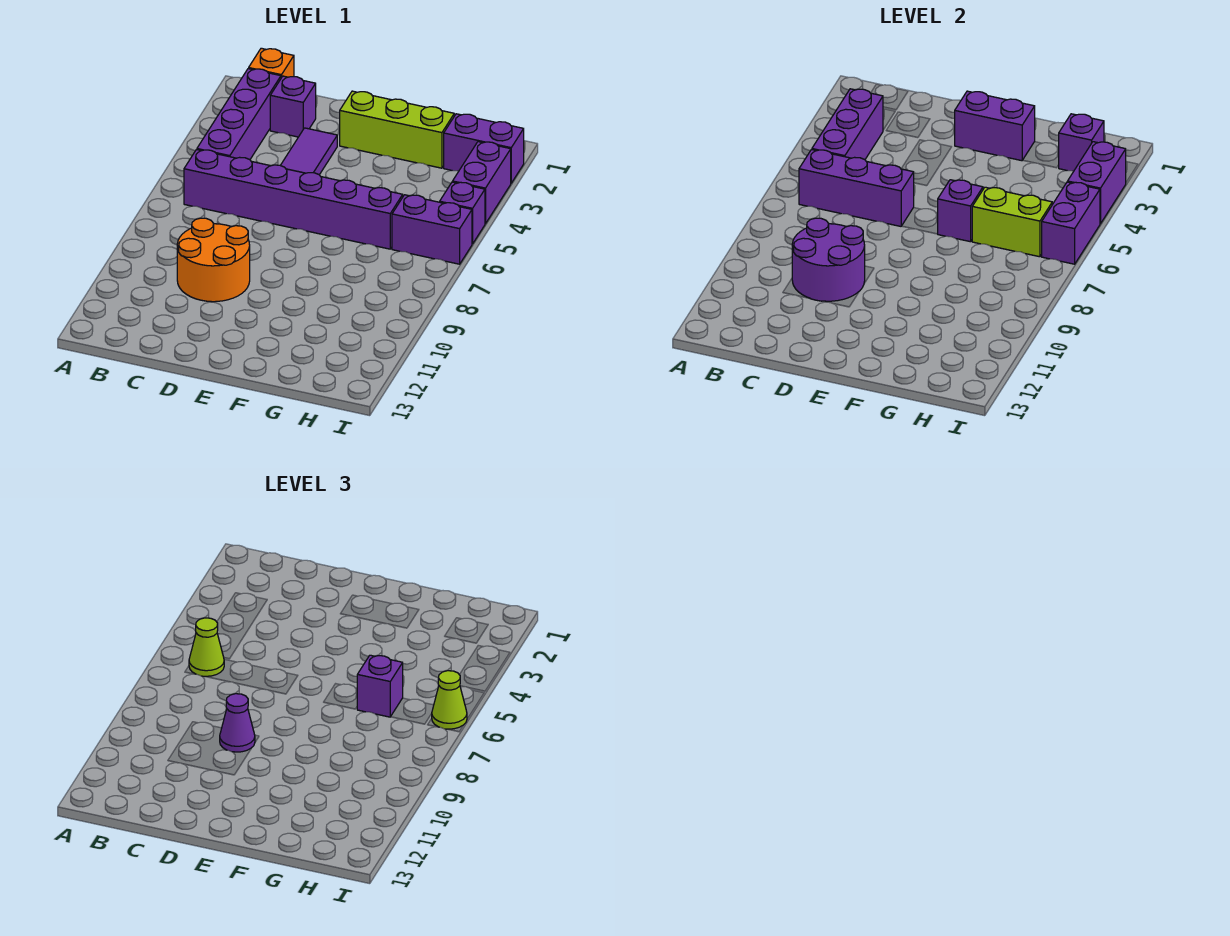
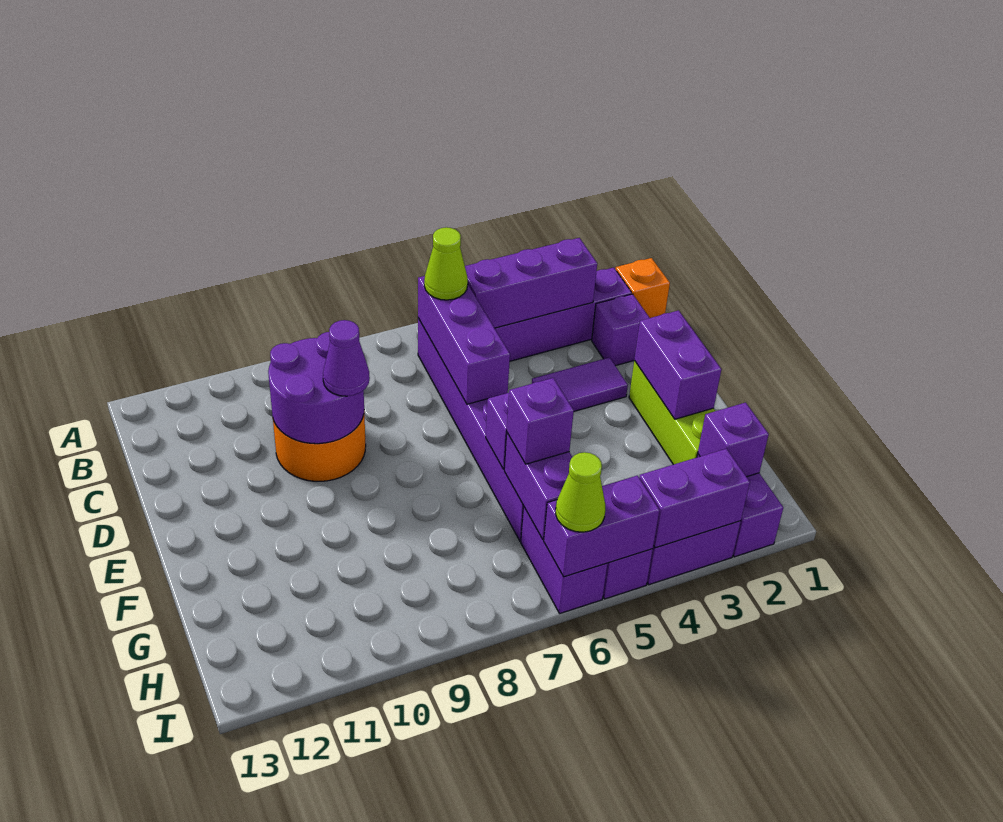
lime 1x2 brick [972,187,1052,257] -> purple 1x2 brick [504,433,572,539]

